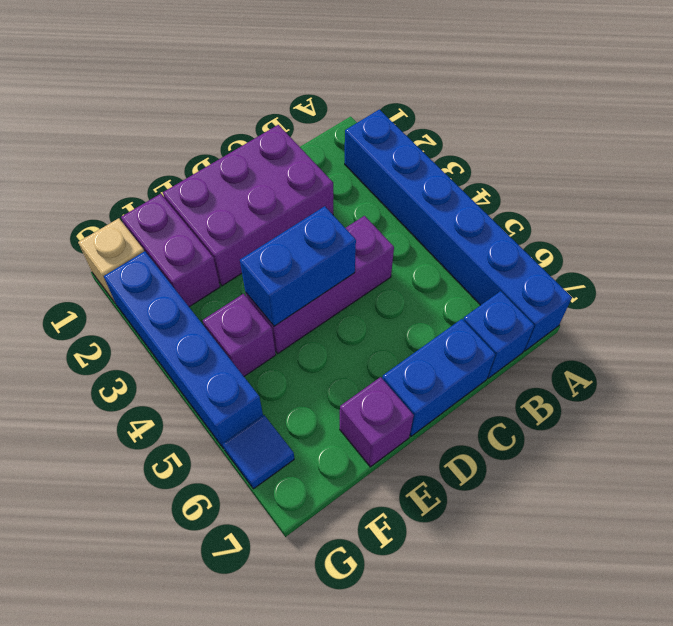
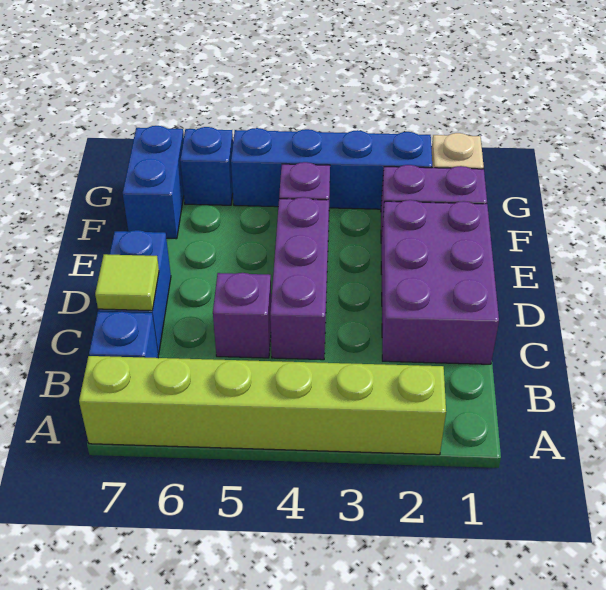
blue 1x6 brick [345,109,572,351] -> lime 1x6 brick [79,356,446,455]
none -> lime 1x1 tile [95,254,159,311]
blue 1x2 brick [240,206,356,326] -> blue 1x2 brick moved to [123,126,184,239]
purple 1x1 brick [340,377,414,467] -> purple 1x1 brick moved to [213,273,271,358]
blue 1x1 tile [223,415,294,489] -> blue 1x1 brick [180,127,233,205]

